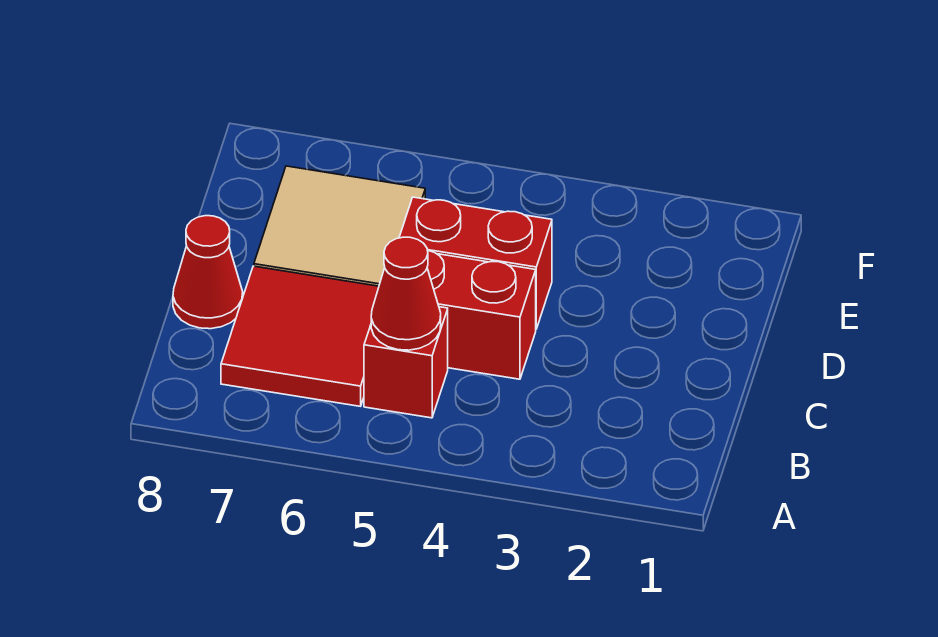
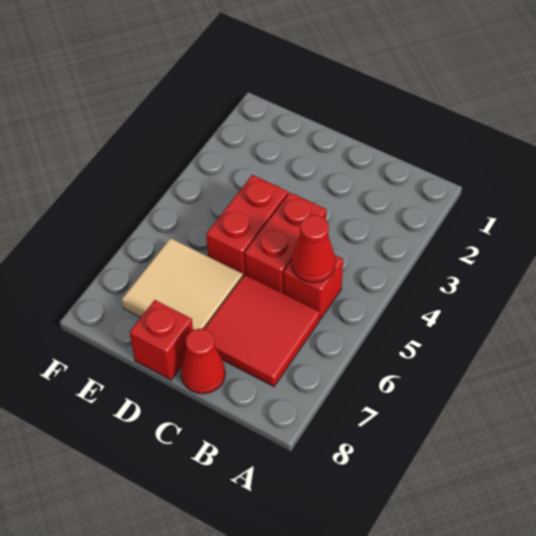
none -> red 1x1 brick [130,300,193,380]

